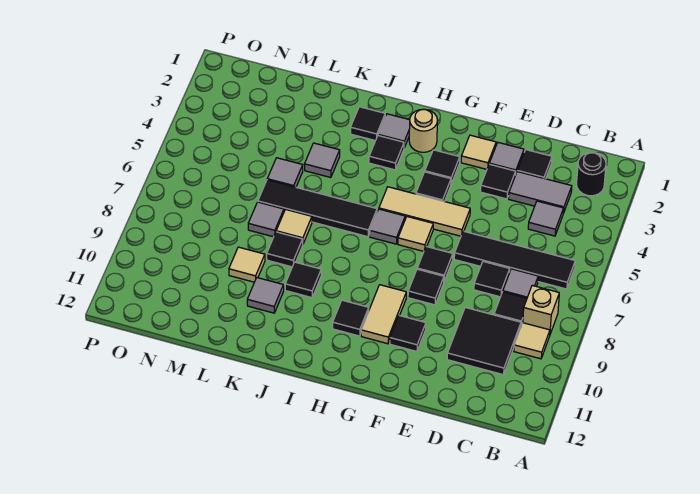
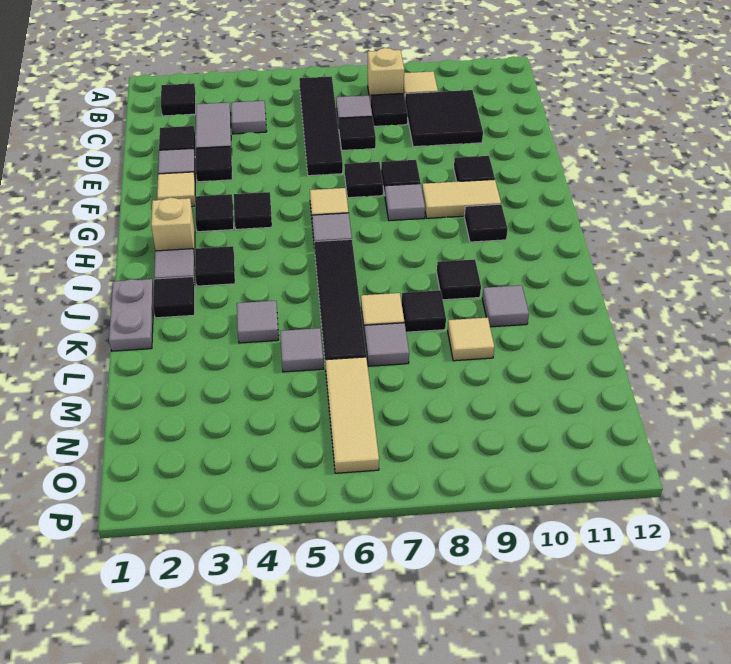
black 1x1 round brick [577,152,606,196] -> black 1x1 tile [161,83,196,116]
tan 1x3 tile [379,187,470,236] -> tan 1x3 tile moved to [325,357,379,473]
none -> grey 1x1 tile [385,184,425,221]
tan 1x1 round brick [409,109,437,152] -> tan 1x1 brick [151,198,195,257]
none -> grey 1x2 plate [109,279,154,351]

